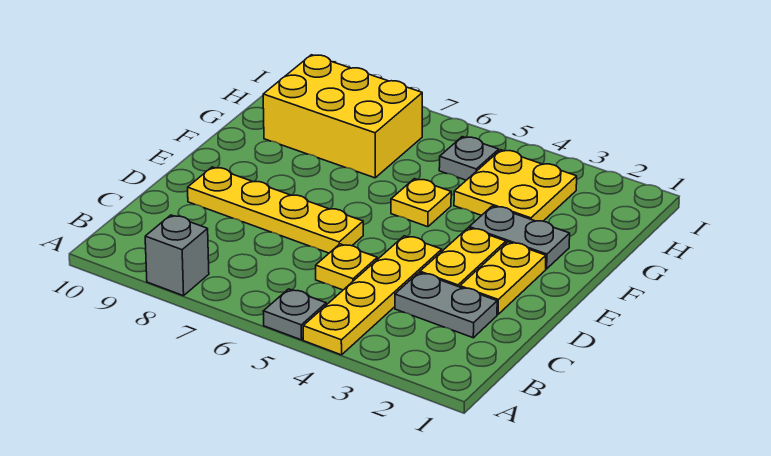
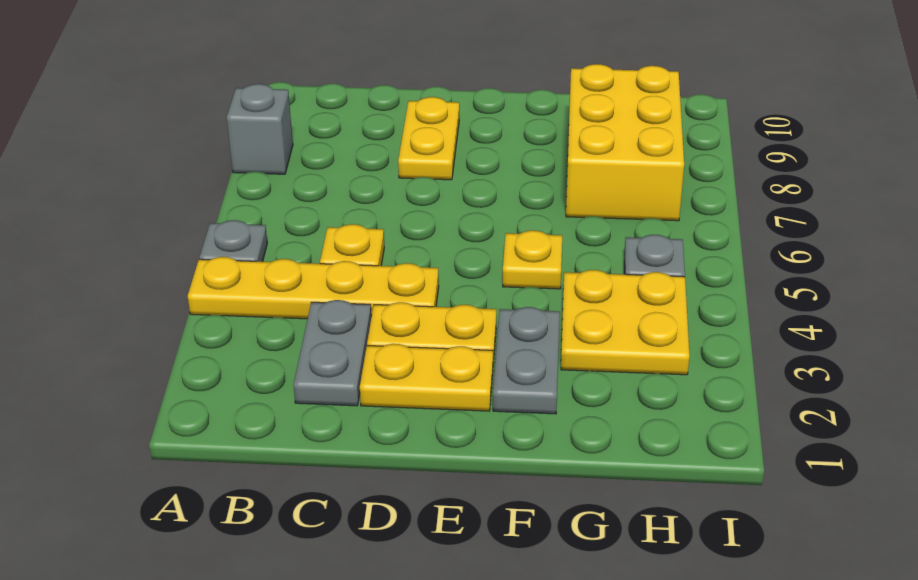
yellow 1x4 plate [188,167,363,253] -> yellow 1x2 plate [398,97,459,180]

